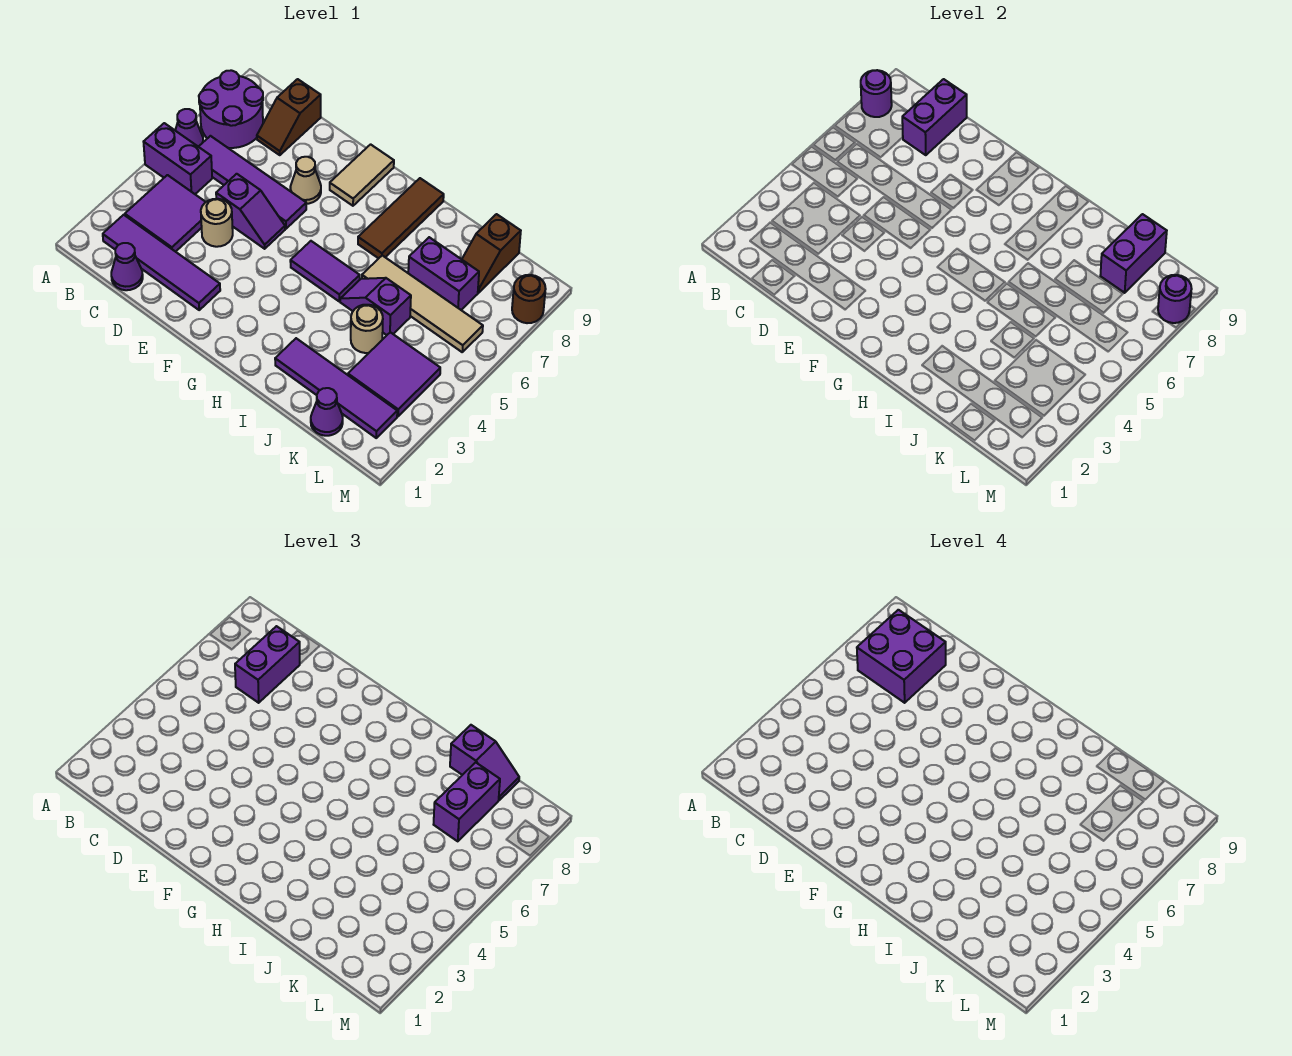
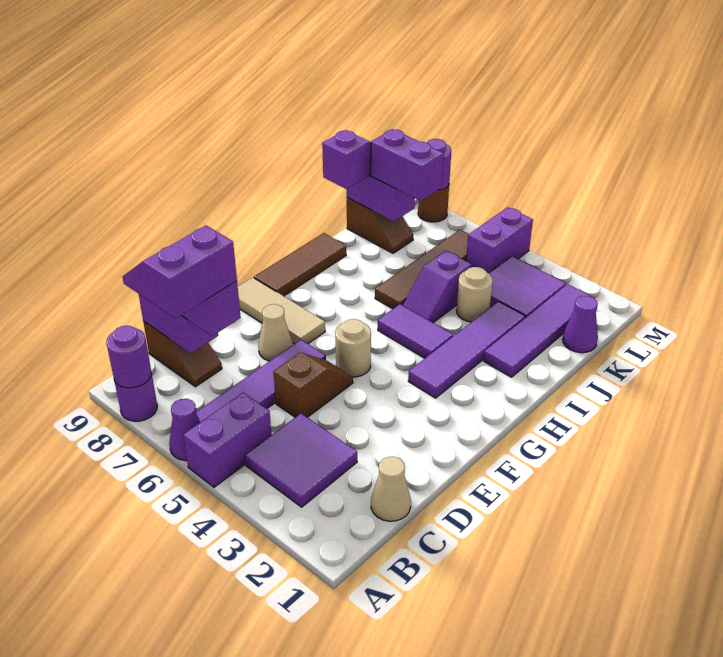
purple 2x2 round brick [199,70,263,148] -> purple 1x1 round brick [115,374,157,421]
purple 1x4 tile [103,215,220,310] -> purple 1x4 tile moved to [408,301,526,398]
purple 2x2 brick [857,610,946,703] -> purple 2x2 slope [123,226,237,318]
purple 1x1 cone [111,243,143,290] -> tan 1x1 cone [371,457,411,521]
tan 1x1 round brick [201,199,233,247] -> tan 1x1 round brick moved to [335,319,371,377]
purple 1x2 slope [216,174,285,249] -> brown 1x2 slope [273,352,353,417]
tan 1x2 tile [330,144,394,206] -> tan 1x3 tile [238,277,325,344]
purple 1x2 tile [290,241,360,301] -> purple 1x2 tile turned to [378,304,453,358]
brown 1x3 tile [358,178,444,258] -> brown 1x3 tile turned to [254,233,346,296]
tan 1x4 tile [362,255,483,352] -> brown 1x4 tile [375,230,469,309]
purple 1x2 brick [408,237,479,310] -> purple 1x2 brick moved to [466,207,533,273]

